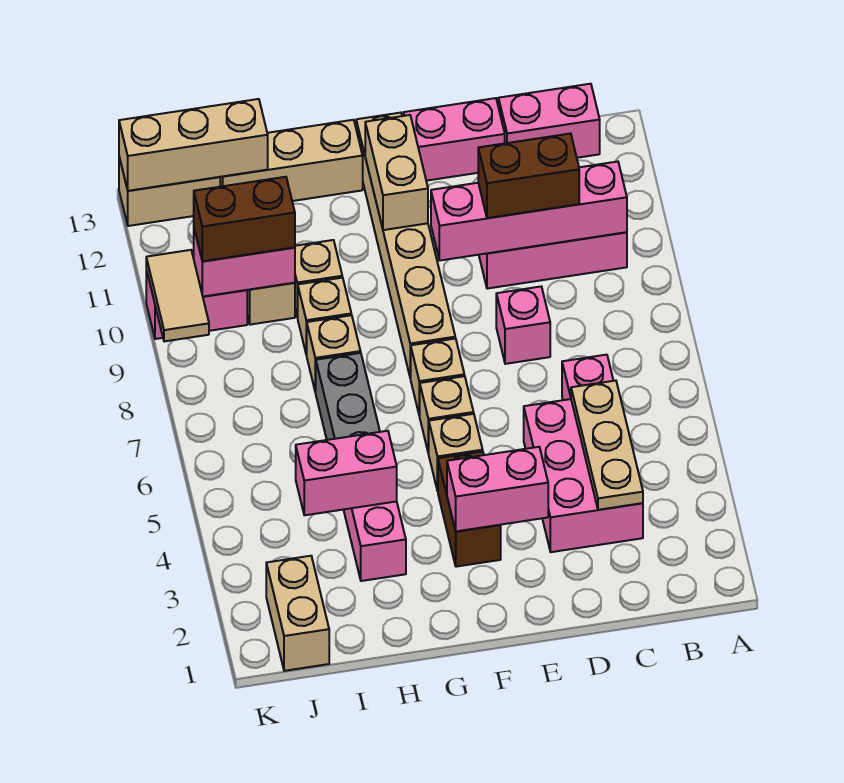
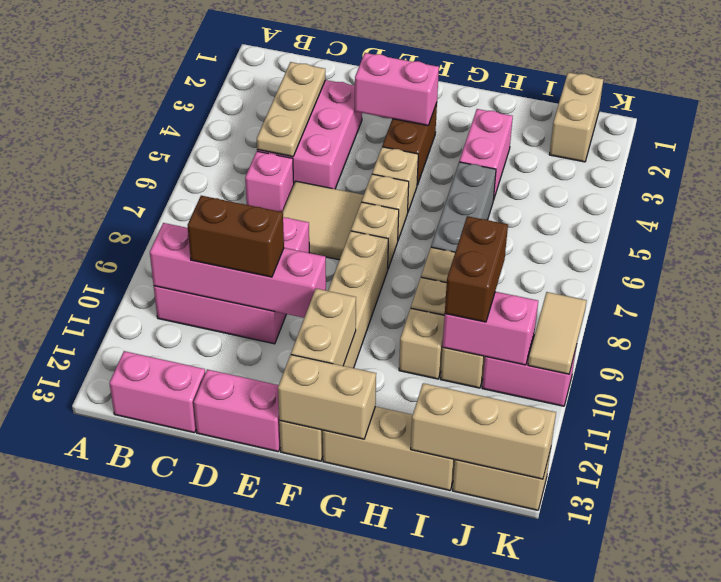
none -> tan 2x2 tile [283,181,364,260]
none -> tan 1x2 brick [278,355,376,439]
pink 1x2 brick [296,431,397,515] -> none
brown 1x2 brick [194,177,295,261] -> brown 1x2 brick turned to [445,216,508,322]

